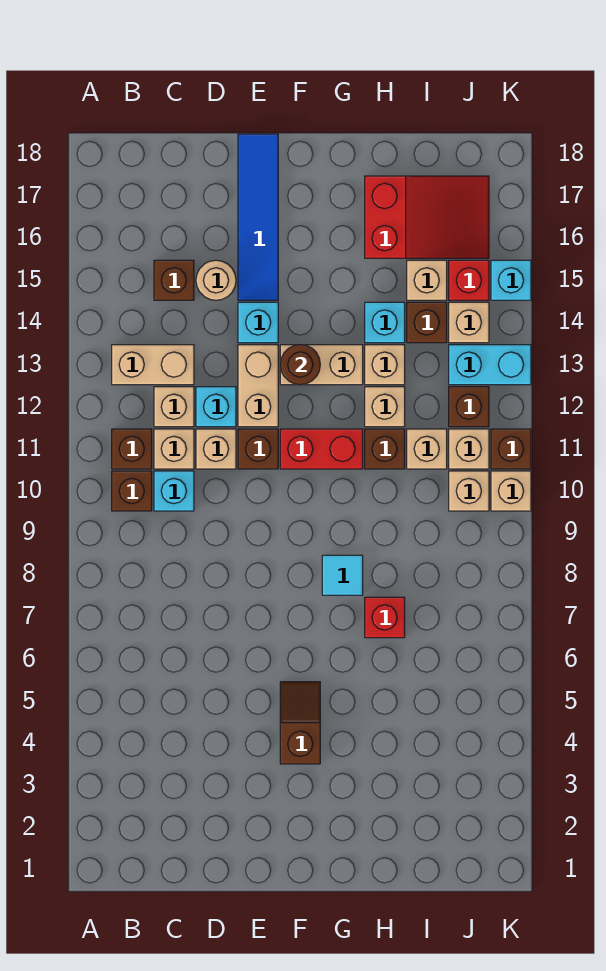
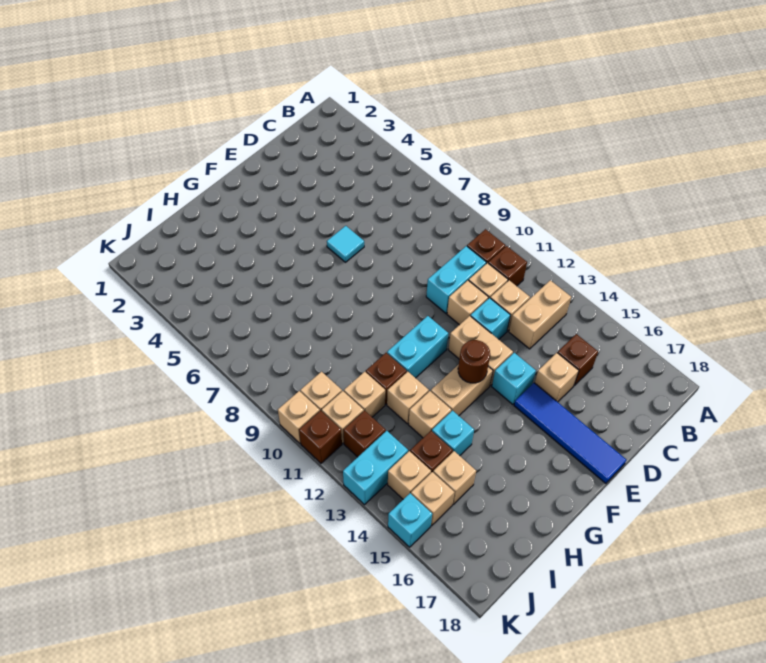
cyan 1x1 brick [154,471,194,511] -> cyan 1x2 brick [426,246,486,313]
tan 1x1 round brick [196,260,236,300] -> tan 1x1 brick [535,353,579,402]
brown 1x1 brick [238,429,278,469] -> none
brown 1x2 slope [280,682,320,764] -> none
red 1x2 brick [280,429,363,469] -> cyan 1x2 brick [387,316,448,378]
cyan 1x1 tile [322,555,363,595] -> cyan 1x1 tile moved to [327,226,364,262]
red 1x1 brick [365,597,405,638] -> none
red 2x3 slope [365,176,489,258] -> none
red 1x1 brick [449,260,489,300] -> tan 1x1 brick [411,472,455,525]

